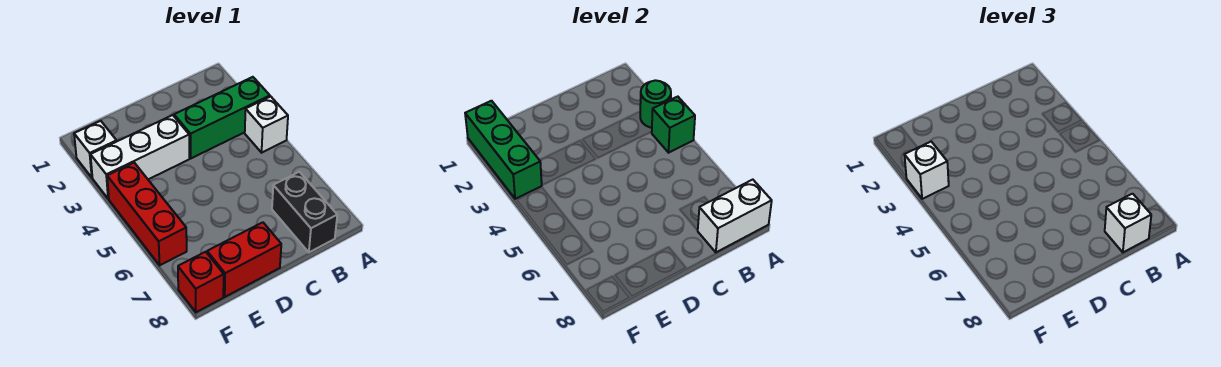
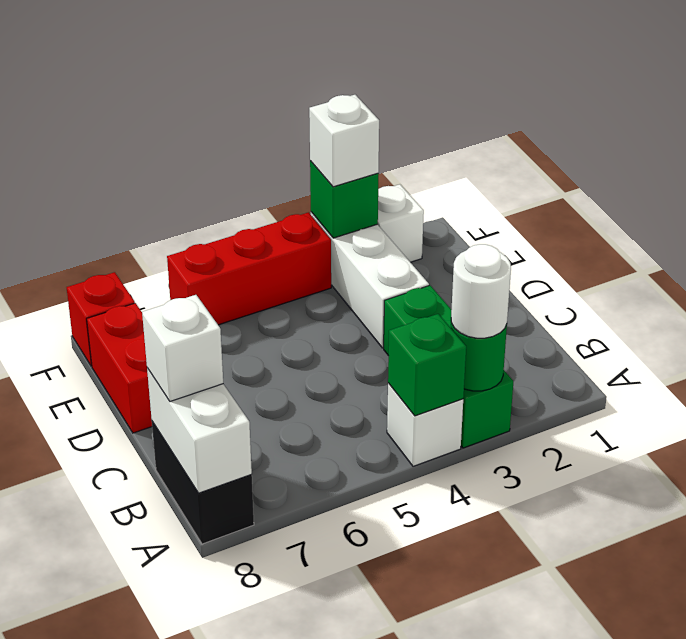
none -> white 1x1 round brick [451,244,511,338]
black 1x2 brick [272,172,337,252] -> black 1x2 brick turned to [152,421,254,544]
green 1x3 brick [465,101,542,199] -> green 1x1 brick [310,161,378,238]

